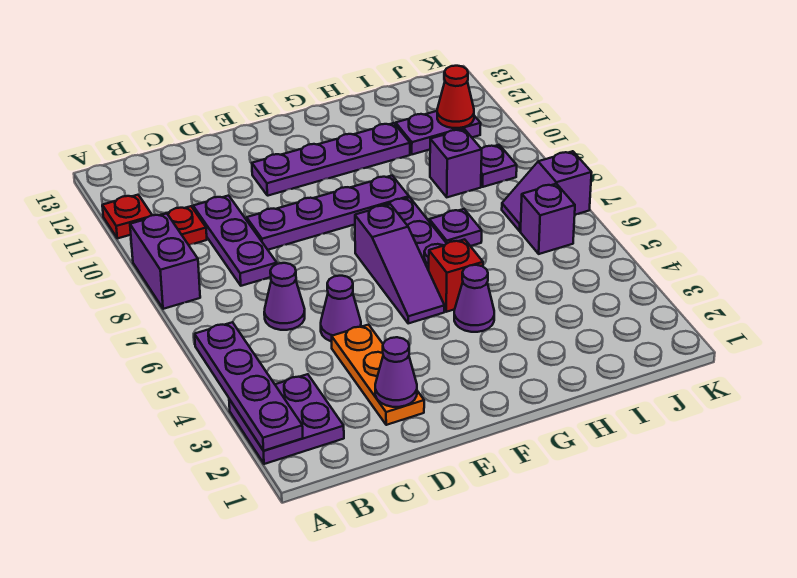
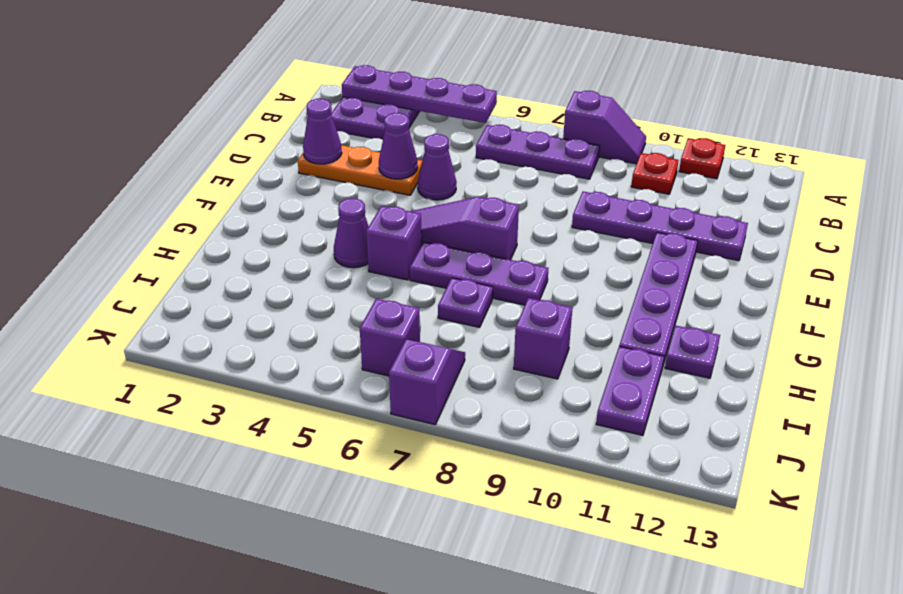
purple 1x2 brick [130,213,200,309] -> purple 1x2 slope [563,91,646,164]
purple 1x1 cone [264,263,305,330] -> purple 1x1 cone moved to [379,113,418,179]
purple 1x3 plate [193,196,277,286] -> purple 1x3 plate moved to [476,125,600,179]
purple 1x4 plate [247,176,409,250] -> purple 1x4 plate turned to [572,191,748,261]
red 1x1 brick [429,239,483,312] -> purple 1x1 brick [366,206,422,280]
purple 1x1 plate [481,145,517,187] -> purple 1x1 plate moved to [665,326,720,378]
red 1x1 cone [437,66,474,128] -> none

